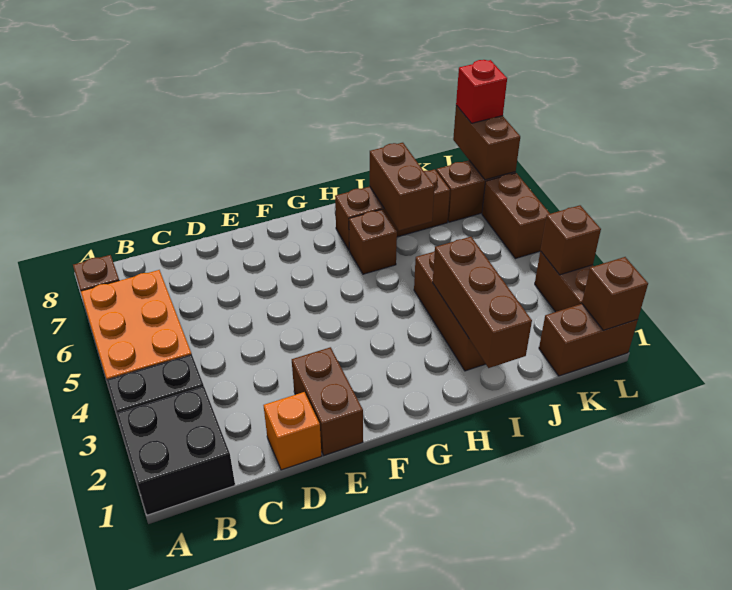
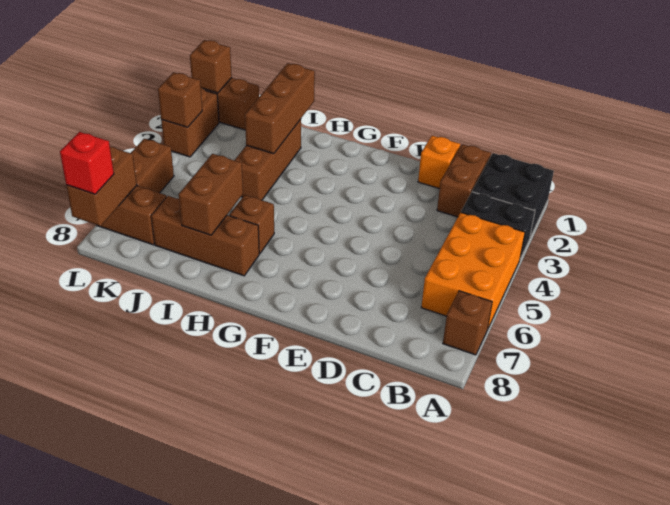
brown 1x2 brick [292,347,363,455] -> brown 1x2 brick moved to [437,144,491,217]

